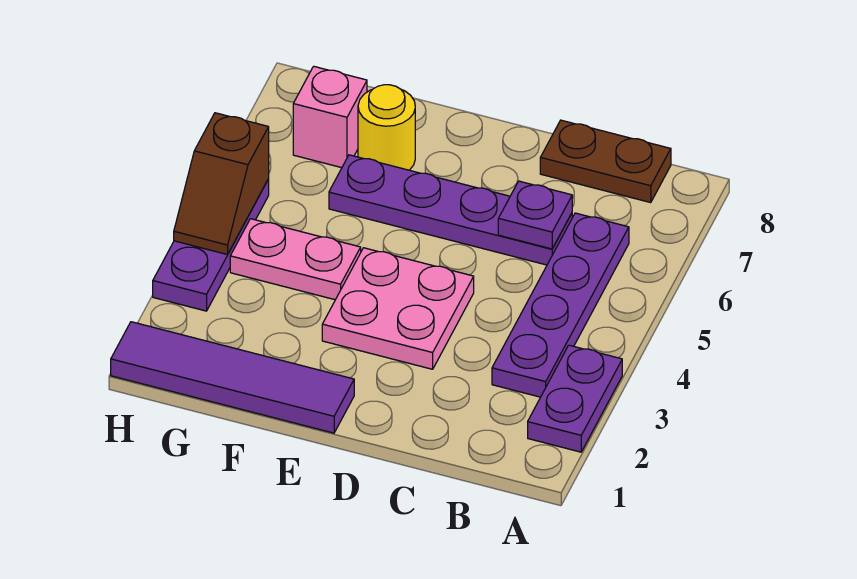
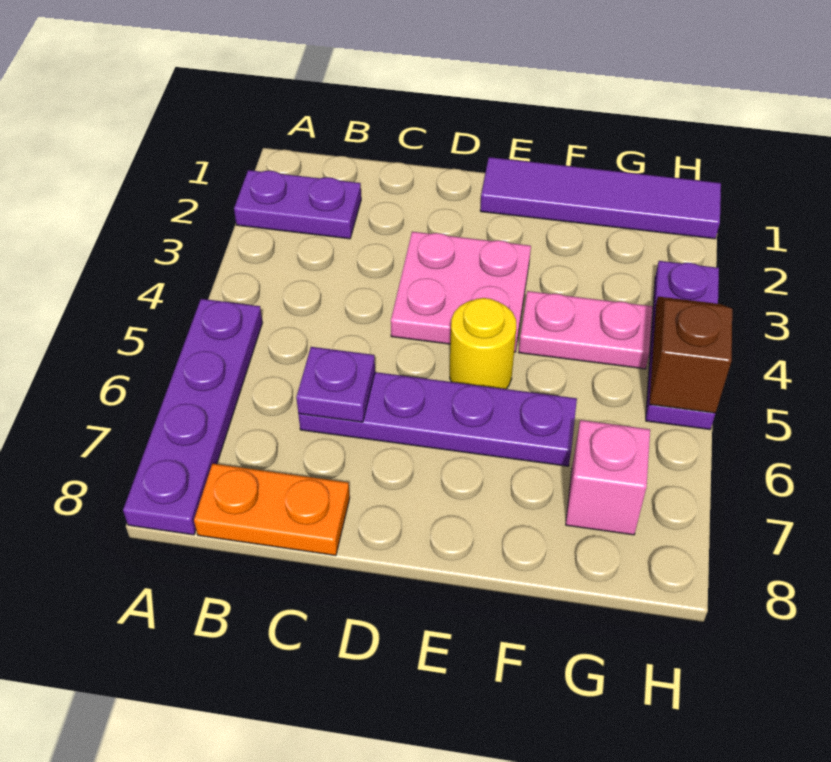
purple 1x2 plate [528,345,622,452] -> purple 1x2 plate turned to [234,170,361,239]
purple 1x4 plate [492,213,629,397] -> purple 1x4 plate moved to [123,299,263,535]
brown 1x2 plate [540,120,671,203] -> orange 1x2 plate [194,464,350,556]
yellow 1x1 round brick [358,85,415,170] -> yellow 1x1 round brick moved to [450,298,516,389]

